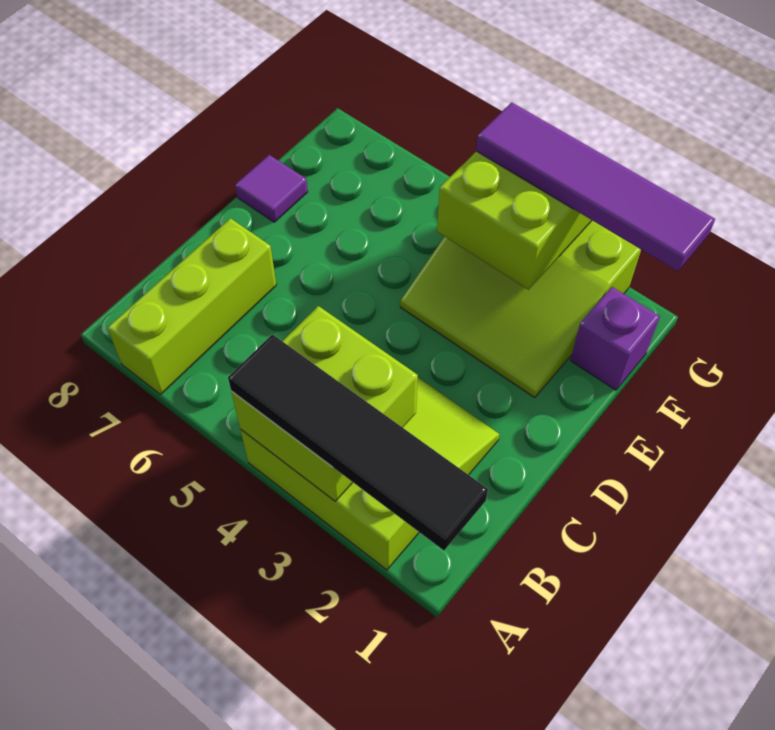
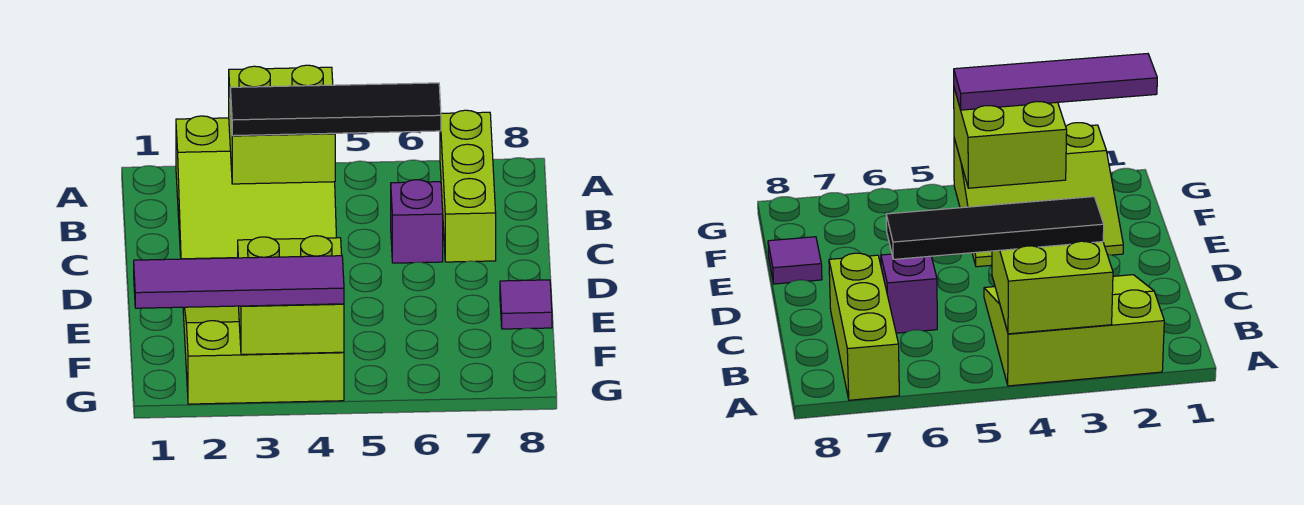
black 1x4 tile [228,334,488,551] -> black 1x4 tile moved to [230,83,441,136]
purple 1x1 brick [570,287,660,390] -> purple 1x1 brick moved to [391,180,443,263]

